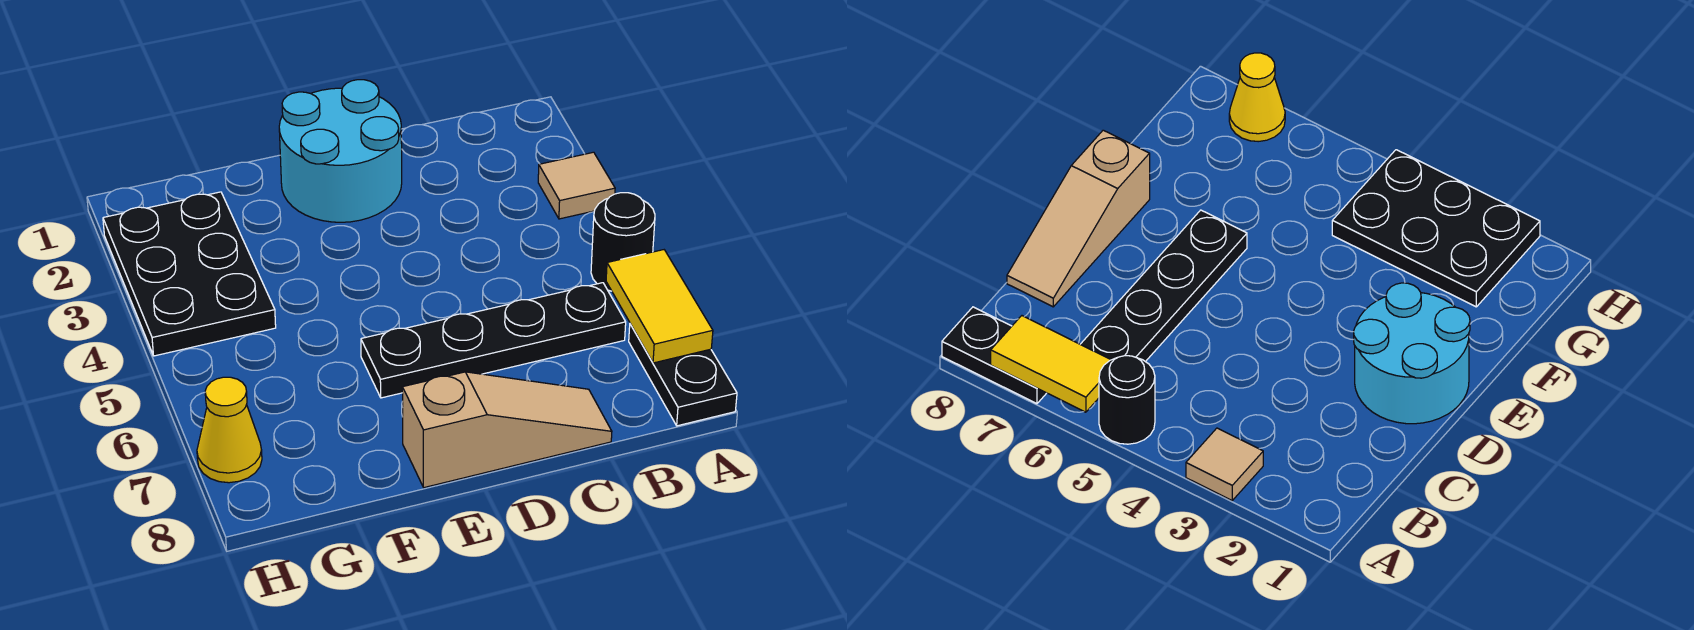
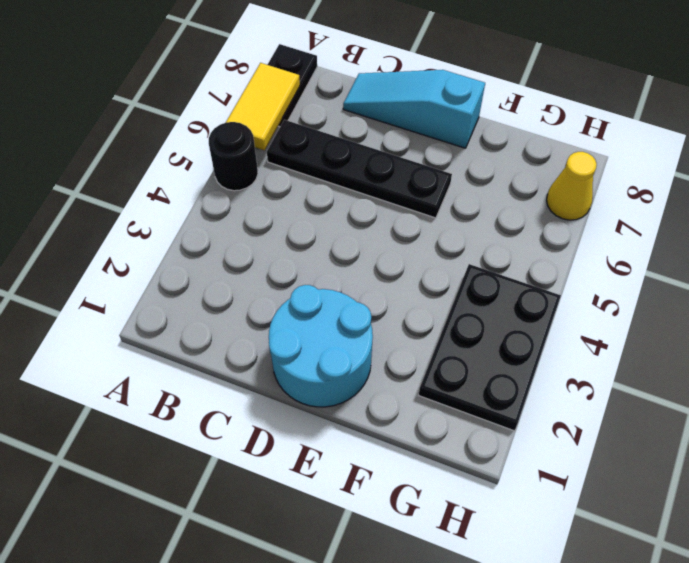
tan 1x1 tile [538,152,615,219] -> none
tan 1x3 slope [402,372,612,488] -> cyan 1x3 slope [343,70,485,148]

